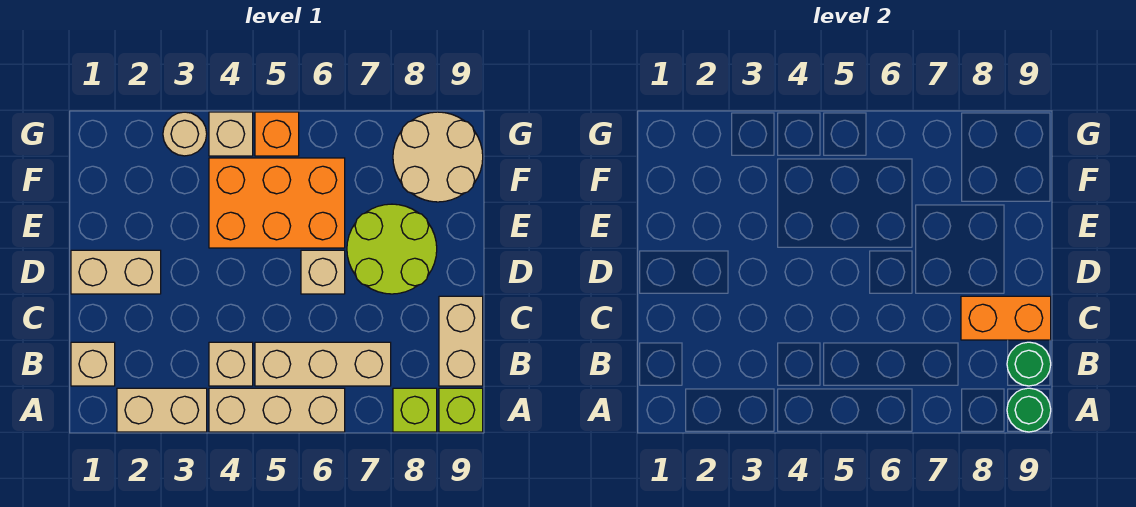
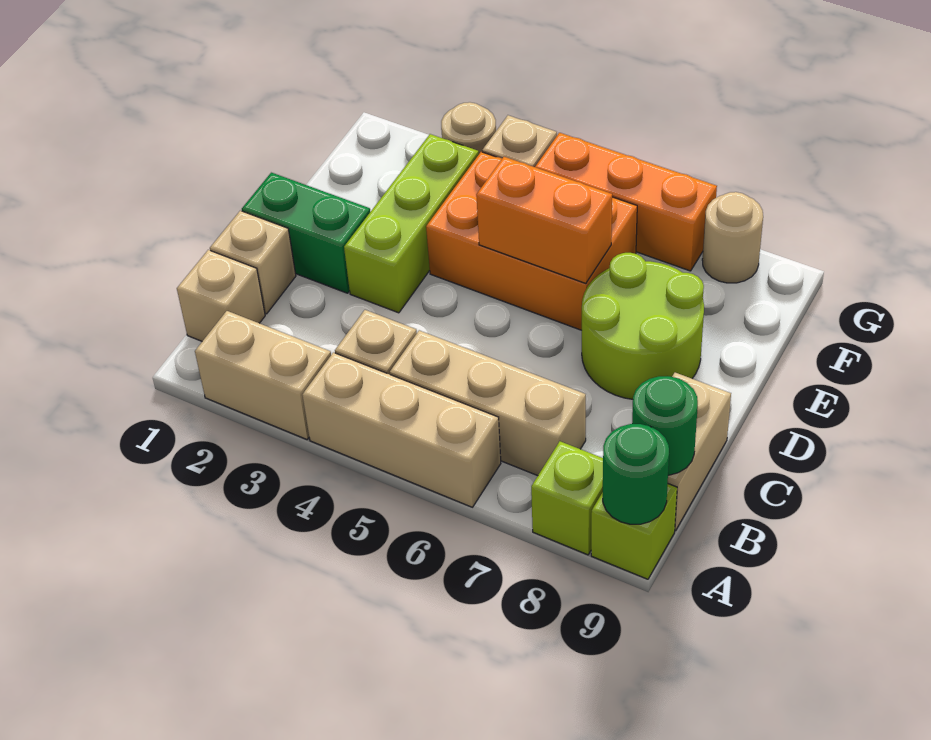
orange 1x2 brick [961,296,1051,340] -> orange 1x2 brick moved to [476,157,612,284]
tan 1x2 brick [71,250,161,294] -> green 1x2 brick [242,173,370,293]
none -> lime 1x3 brick [344,134,479,313]
tan 1x1 brick [301,250,345,294] -> tan 1x1 brick moved to [210,211,296,314]
tan 2x2 round brick [393,112,483,202] -> tan 1x1 round brick [702,192,763,283]
orange 1x1 brick [255,112,299,156] -> orange 1x3 brick [535,133,717,271]

